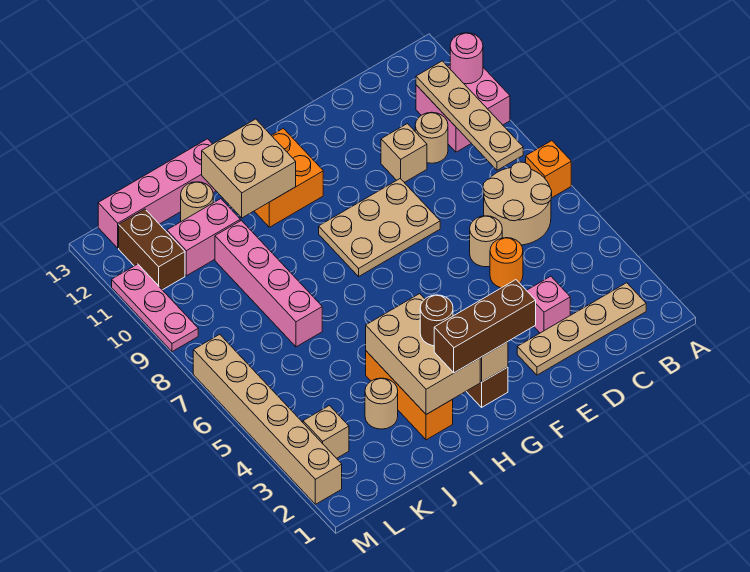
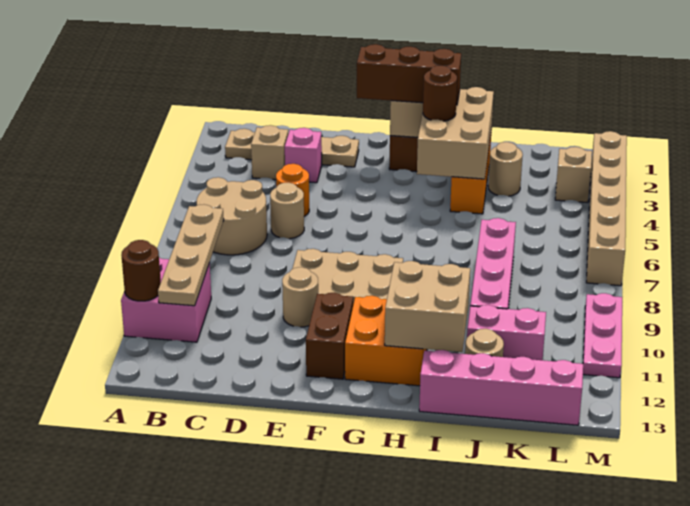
orange 1x1 brick [526,141,571,198] -> none
pink 1x1 round brick [450,33,483,84] -> brown 1x1 round brick [121,240,161,301]
tan 1x1 round brick [415,112,448,163] -> tan 1x1 round brick moved to [282,267,318,327]
tan 1x1 brick [381,124,427,182] -> tan 1x1 brick moved to [251,125,288,180]
brown 1x2 brick [119,209,185,290] -> brown 1x2 brick moved to [306,293,353,379]

